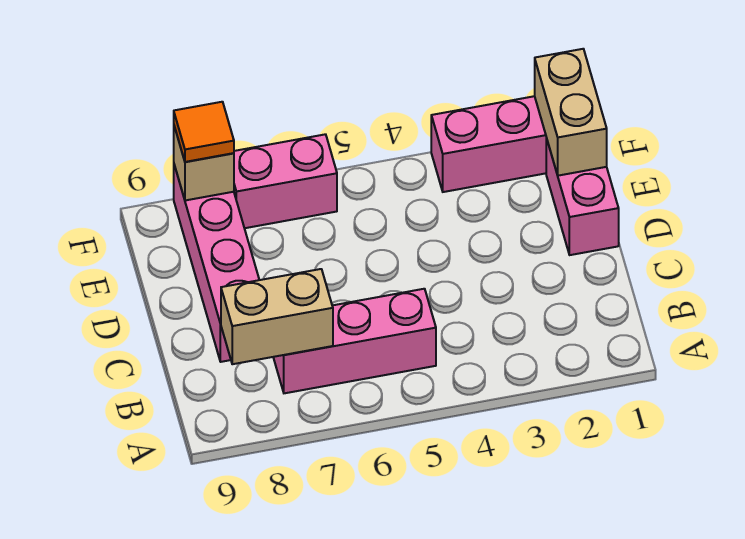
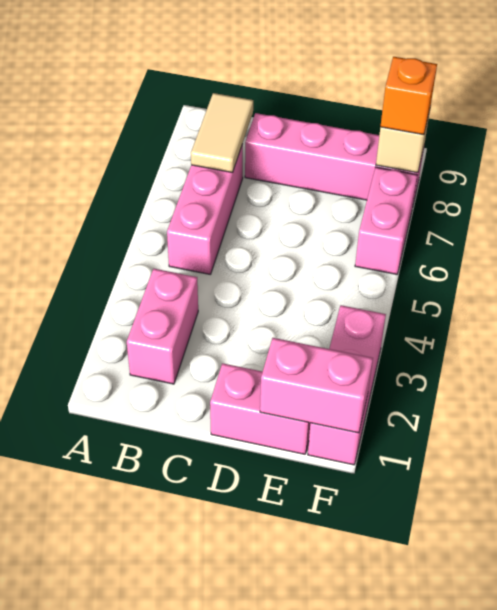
none -> pink 1x2 brick [127,269,198,384]
tan 1x2 brick [221,269,333,364] -> tan 1x2 tile [191,93,253,173]
tan 1x2 brick [535,49,607,176] -> pink 1x2 brick [260,338,373,433]
orange 1x1 tile [174,102,234,162] -> orange 1x1 brick [380,57,437,135]

